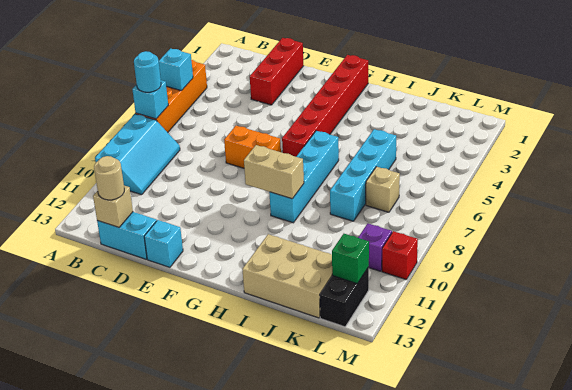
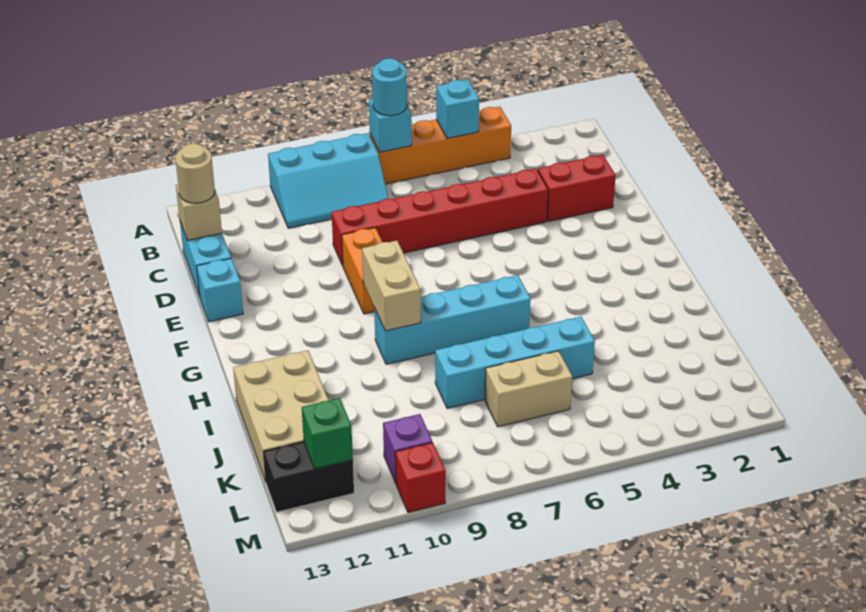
red 1x3 brick [250,38,304,105] -> red 1x2 brick [538,155,616,222]
orange 1x2 brick [224,126,281,168] -> orange 1x2 brick moved to [342,228,382,314]
red 1x6 brick [282,55,368,157] -> red 1x6 brick moved to [332,169,548,266]
tan 1x1 brick [366,167,400,212] -> tan 1x2 brick [485,351,572,427]

